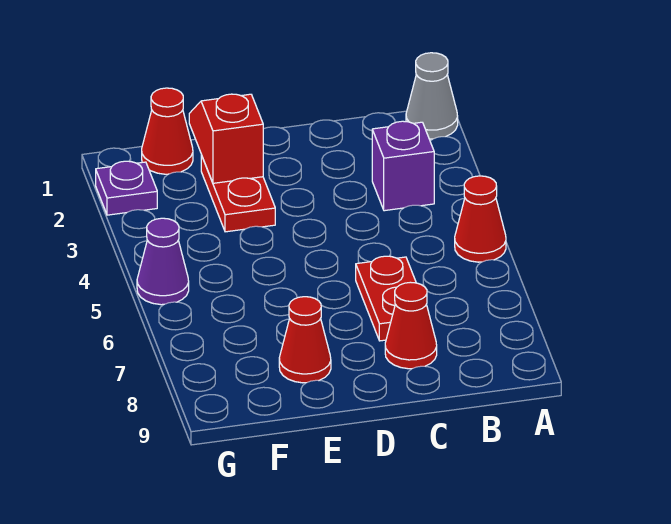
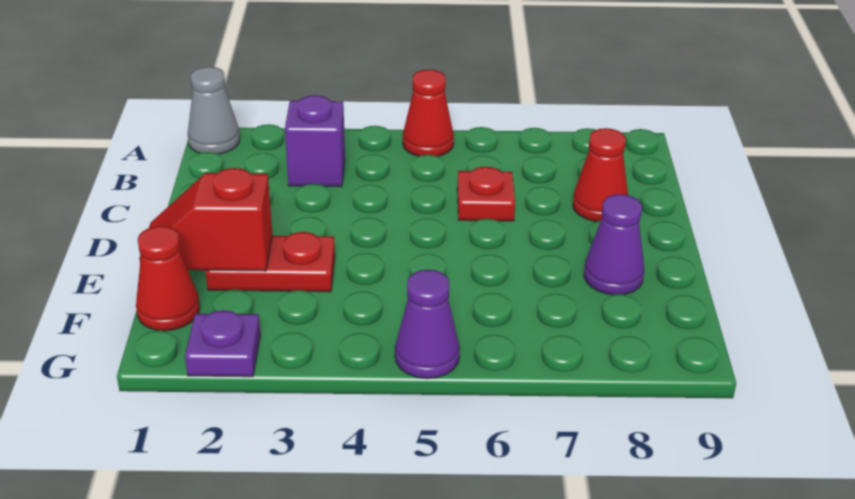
red 1x2 plate [356,256,416,341] -> red 1x1 plate [457,167,515,221]
red 1x1 cone [279,297,331,383] -> purple 1x1 cone [584,194,644,295]

